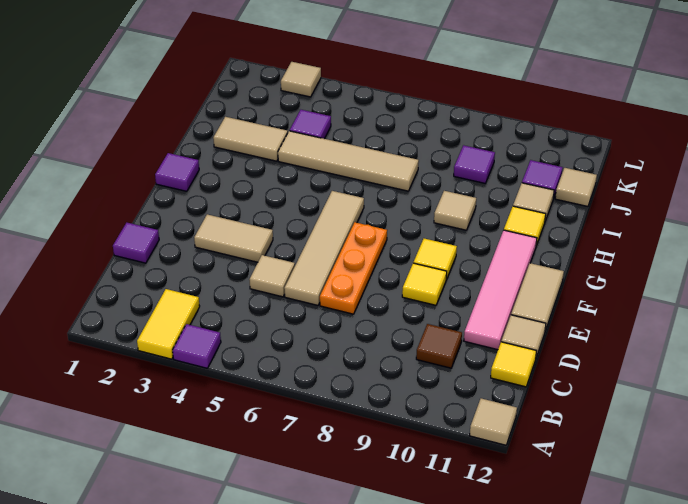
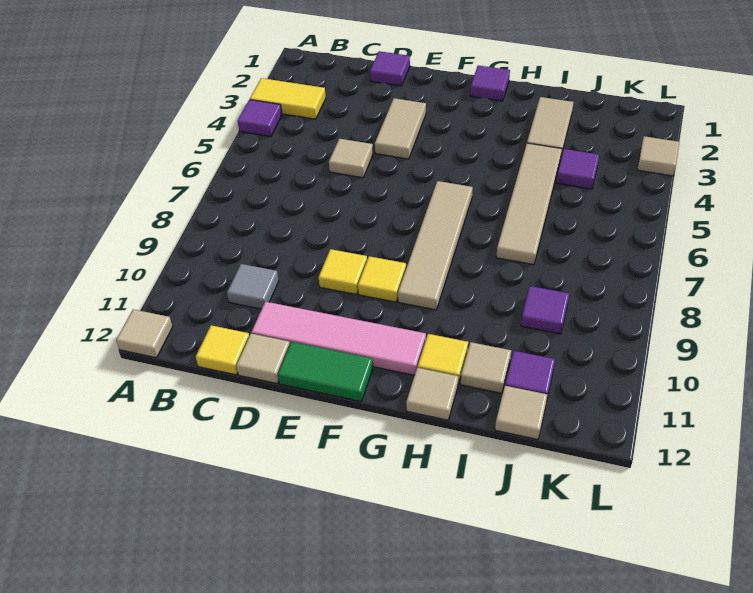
brown 1x1 tile [416,324,462,368] -> grey 1x1 tile [227,264,279,309]
tan 1x4 tile [284,191,364,305] -> tan 1x4 tile turned to [398,181,473,310]
orange 1x3 plate [320,222,387,314] -> none
tan 1x2 tile [511,263,564,331] -> green 1x2 tile [278,342,373,402]
tan 1x1 tile [434,191,476,230] -> tan 1x1 tile moved to [406,368,458,420]

